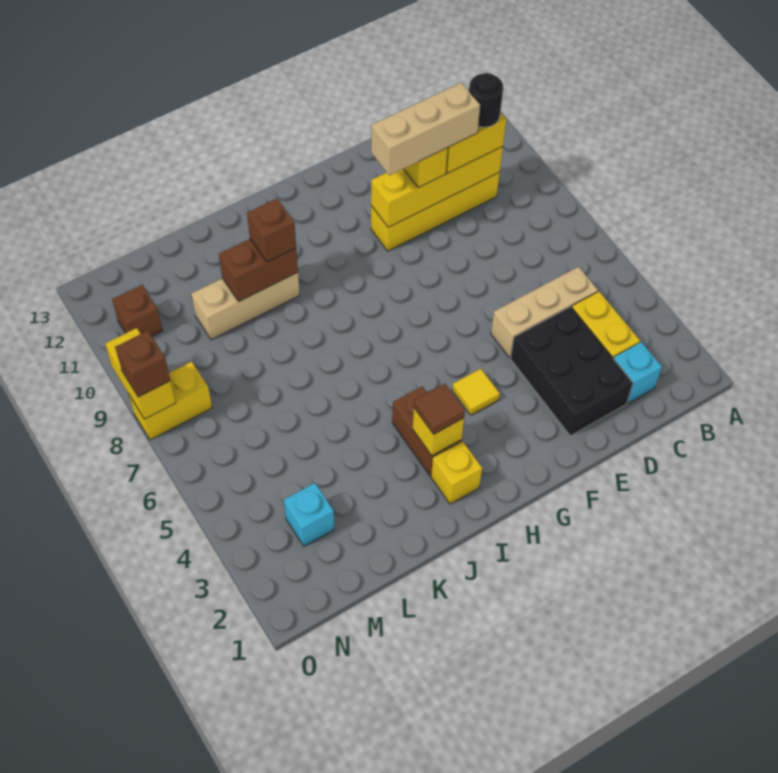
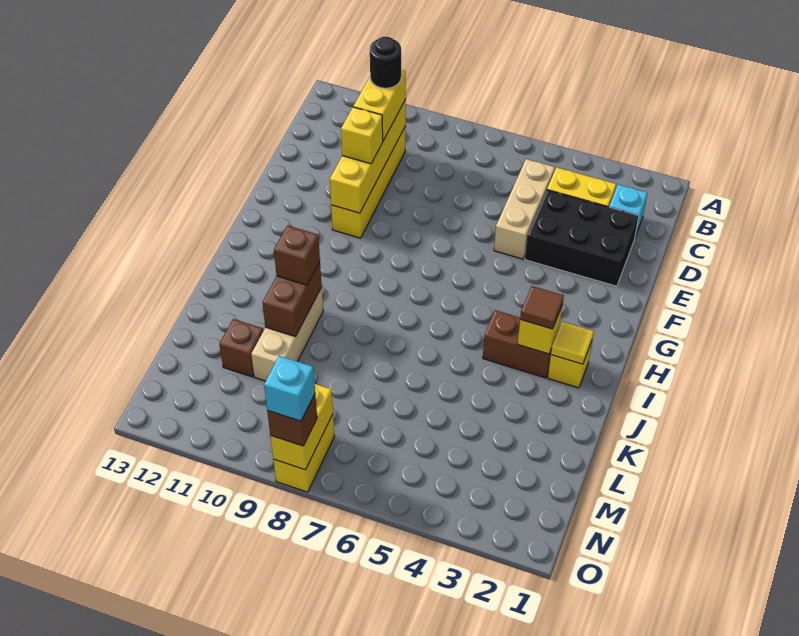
tan 1x3 brick [371,83,480,175] -> none
yellow 1x1 tile [452,369,500,415] -> yellow 1x1 tile moved to [551,322,594,364]
cyan 1x1 brick [284,483,334,546] -> cyan 1x1 brick moved to [264,356,315,421]
brown 1x1 brick [112,285,163,336] -> brown 1x1 brick moved to [219,319,263,377]
yellow 1x2 brick [105,328,176,419] -> yellow 1x2 brick turned to [270,384,333,470]

